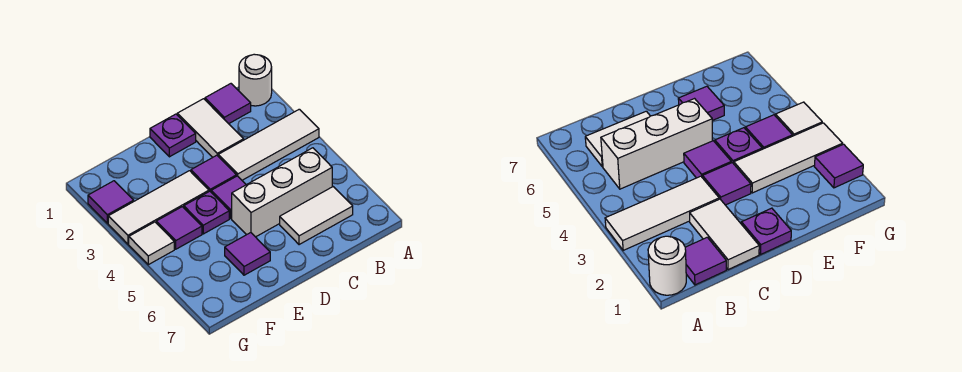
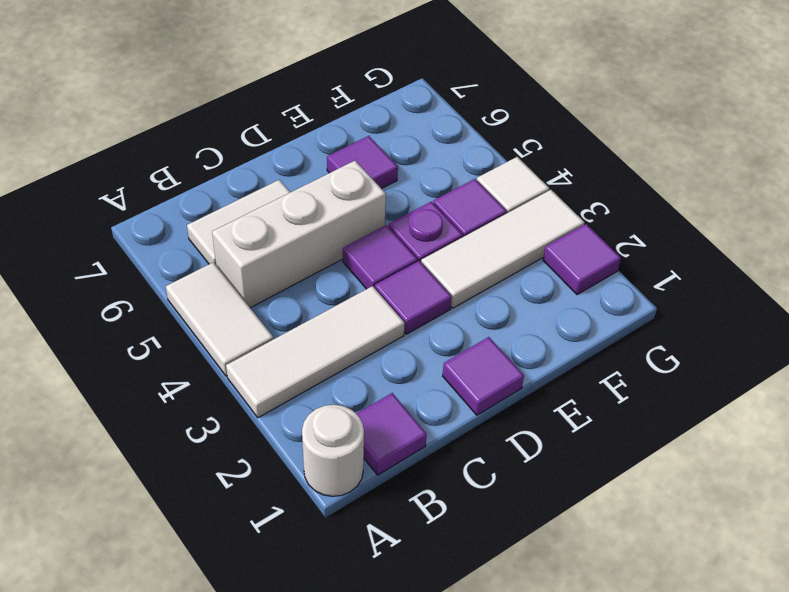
white 1x2 tile [177,99,244,157] -> white 1x2 tile moved to [166,262,273,376]
purple 1x1 plate [150,114,196,157] -> purple 1x1 tile [443,337,524,415]

